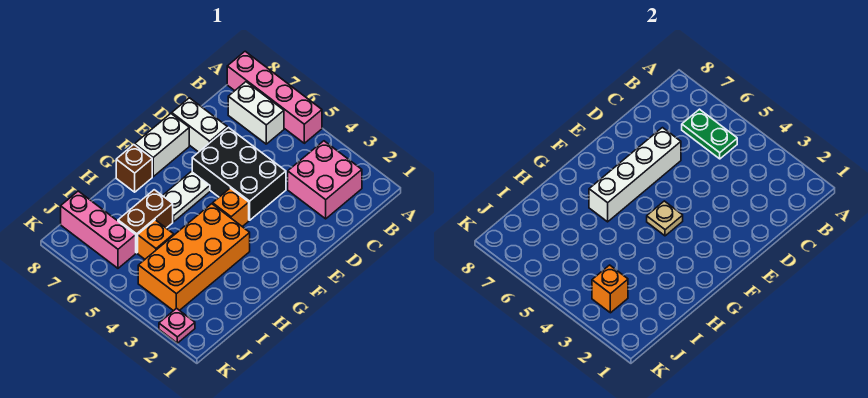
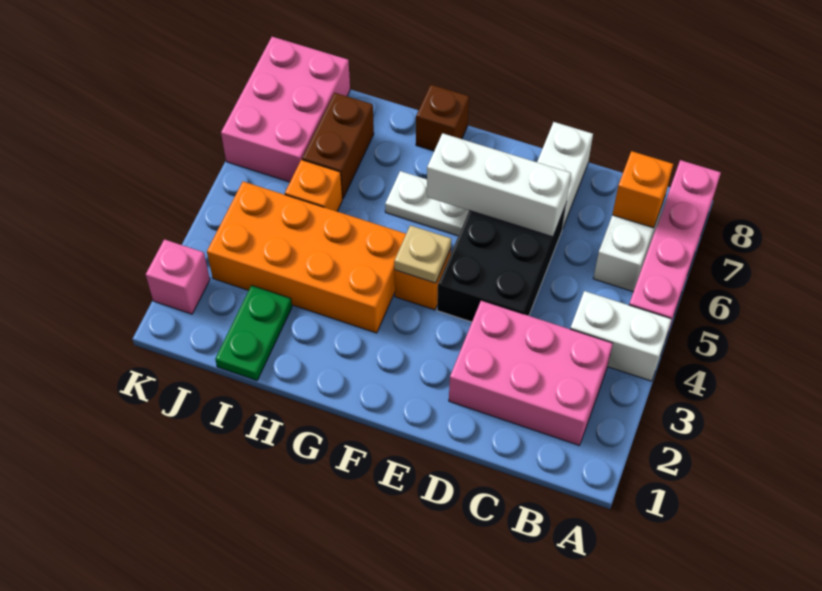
pink 2x2 brick [288,141,362,219] -> pink 2x3 brick [449,300,613,445]
green 1x2 plate [682,109,737,159] -> green 1x2 plate moved to [215,285,292,381]
white 1x4 brick [589,128,681,222] -> white 1x3 brick [427,133,571,237]
white 1x2 brick [135,114,189,177] -> white 1x2 brick moved to [570,291,672,381]
brown 1x2 brick [118,190,173,253] -> brown 1x2 brick turned to [302,93,374,199]
orange 1x1 brick [592,265,628,313] -> orange 1x1 brick moved to [612,151,673,228]
pink 1x3 brick [61,191,136,268] -> pink 2x3 brick [221,37,350,182]
pink 1x1 plate [159,308,195,343] -> pink 1x1 brick [146,239,210,314]

